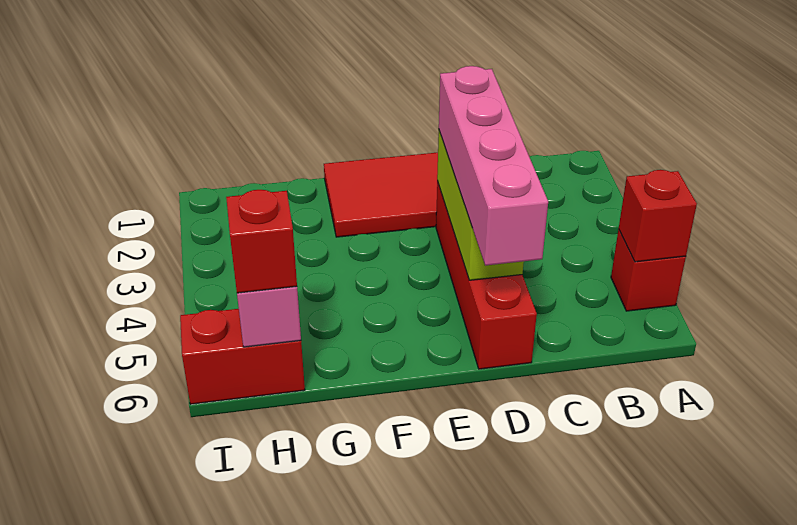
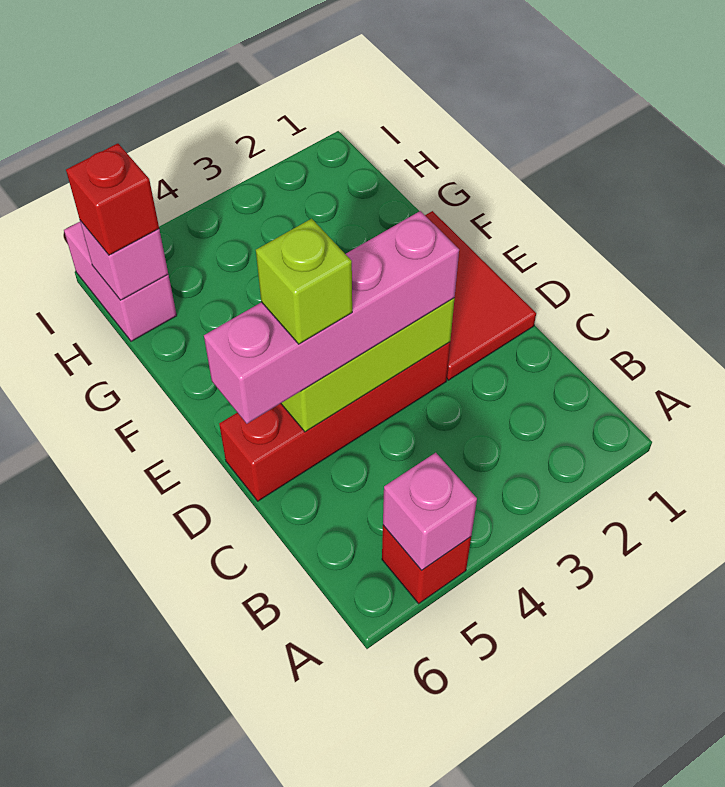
red 1x1 brick [619,170,697,262] -> pink 1x1 brick [383,453,477,570]
none -> lime 1x1 brick [256,219,352,344]
red 1x2 brick [180,309,305,404] -> pink 1x2 brick [64,222,177,341]

